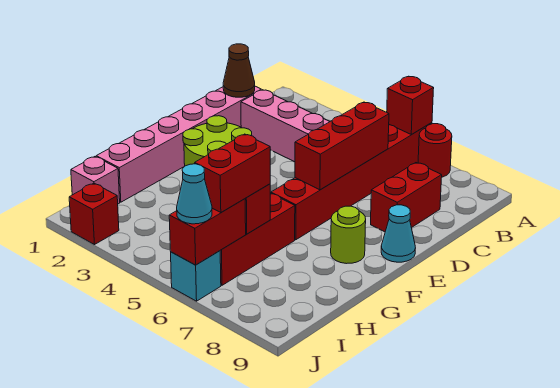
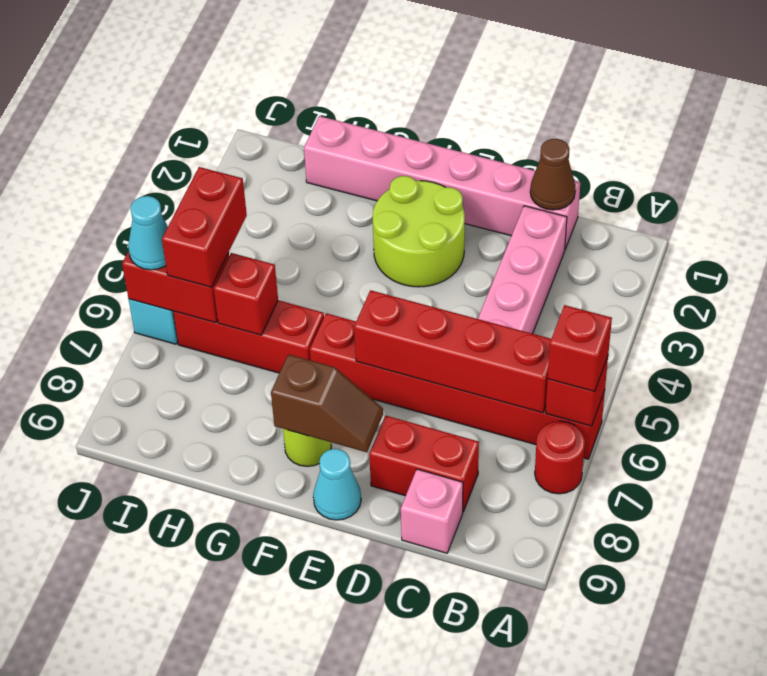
red 1x3 brick [295,102,389,190] -> red 1x4 brick [354,290,551,413]
none -> brown 1x2 slope [271,354,383,452]
red 1x2 brick [195,134,270,213] -> red 1x2 brick turned to [162,167,247,287]
pink 1x1 brick [71,157,120,204] -> pink 1x1 brick moved to [401,469,463,553]
red 1x1 brick [69,183,119,245] -> red 1x1 brick moved to [548,305,612,391]

